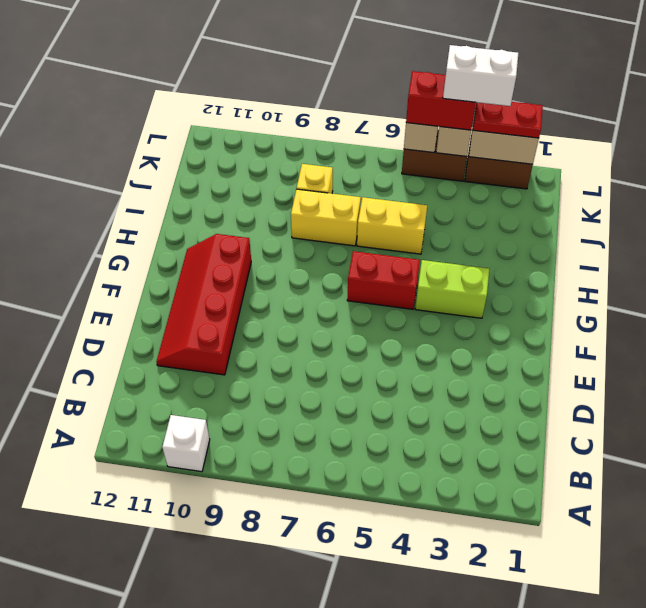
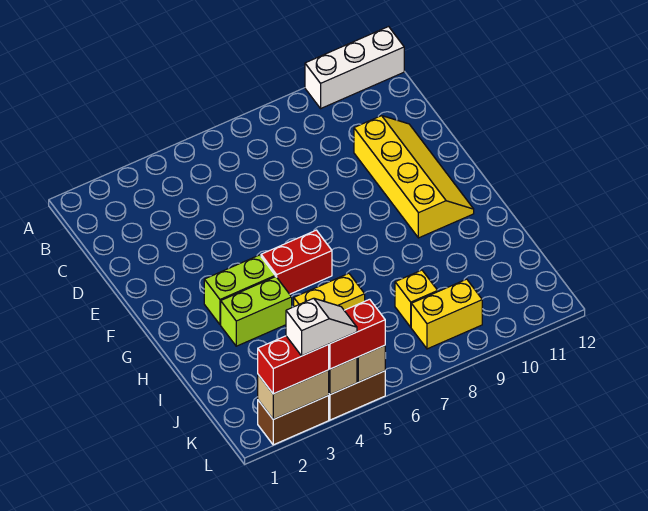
white 1x1 brick [162,415,210,472] -> white 1x3 brick [305,27,404,108]
red 2x4 slope [157,234,251,375] -> yellow 2x4 slope [354,116,474,238]
none -> lime 1x2 brick [221,277,292,346]
yellow 1x2 brick [291,189,361,246] -> yellow 1x2 brick moved to [411,279,482,349]
red 1x2 plate [473,102,543,138] -> red 1x2 brick [258,336,329,394]
white 1x2 brick [443,45,518,106] -> white 1x2 slope [286,298,357,356]

